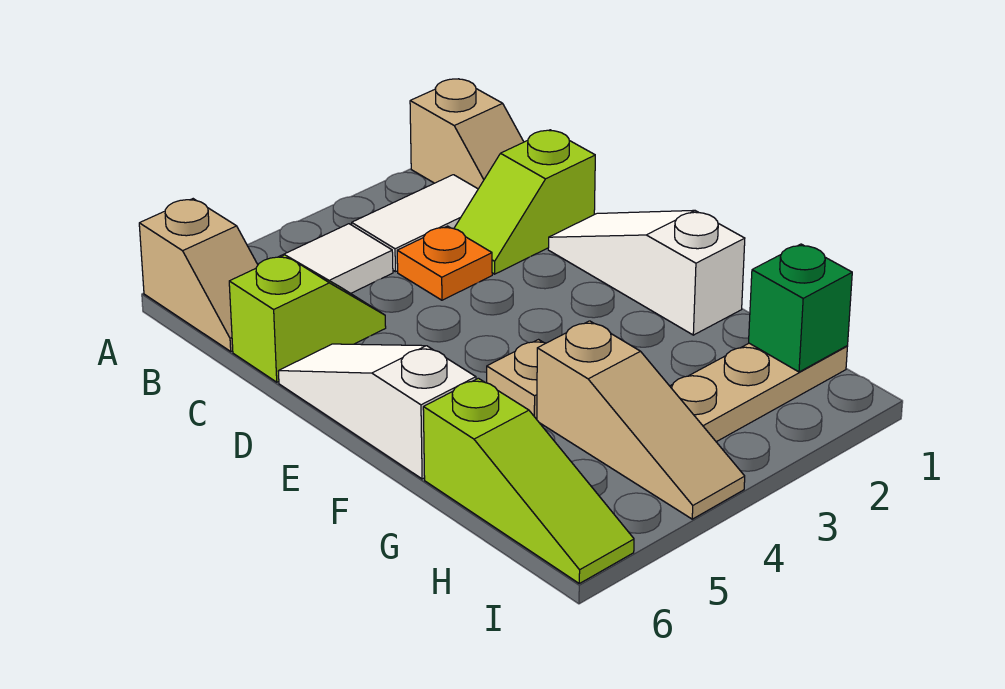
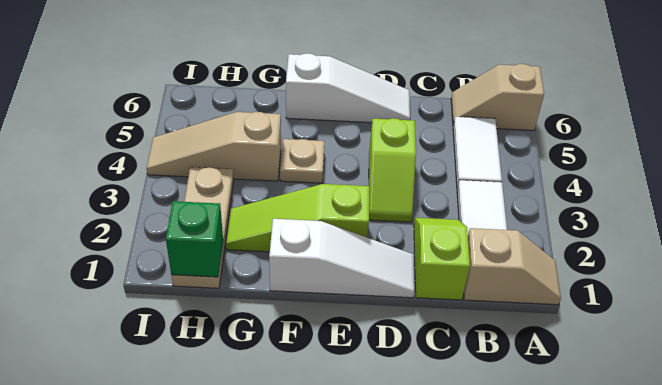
tan 1x2 slope [410,79,524,189] -> tan 1x2 slope turned to [464,228,561,305]
orange 1x1 plate [397,226,492,300] -> none
lime 1x2 slope [229,255,386,382] -> lime 1x2 slope moved to [369,118,416,222]
lime 1x3 slope [423,378,634,583] -> lime 1x3 slope moved to [226,184,369,252]

